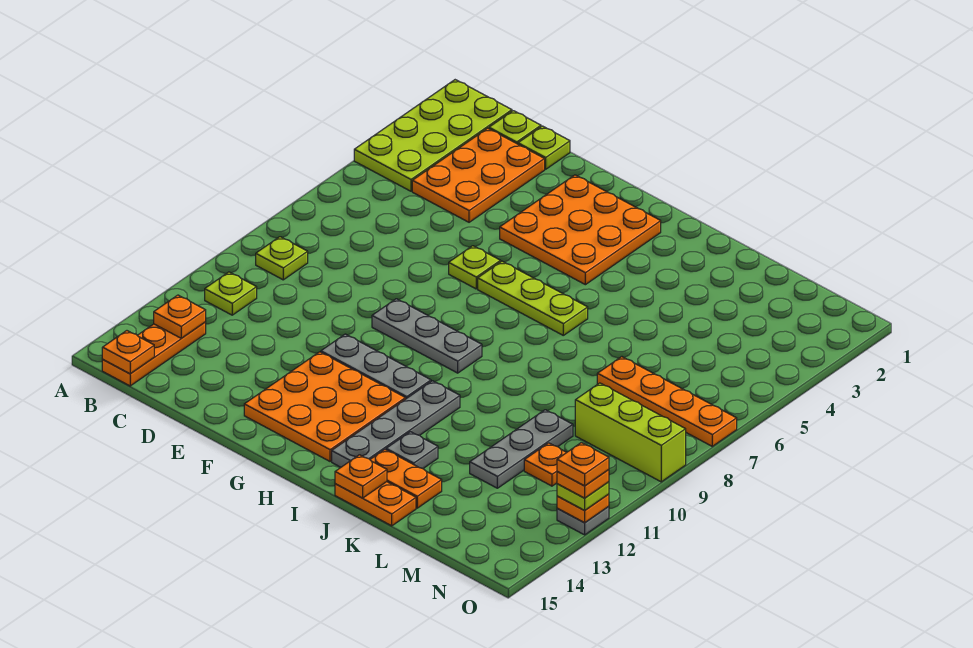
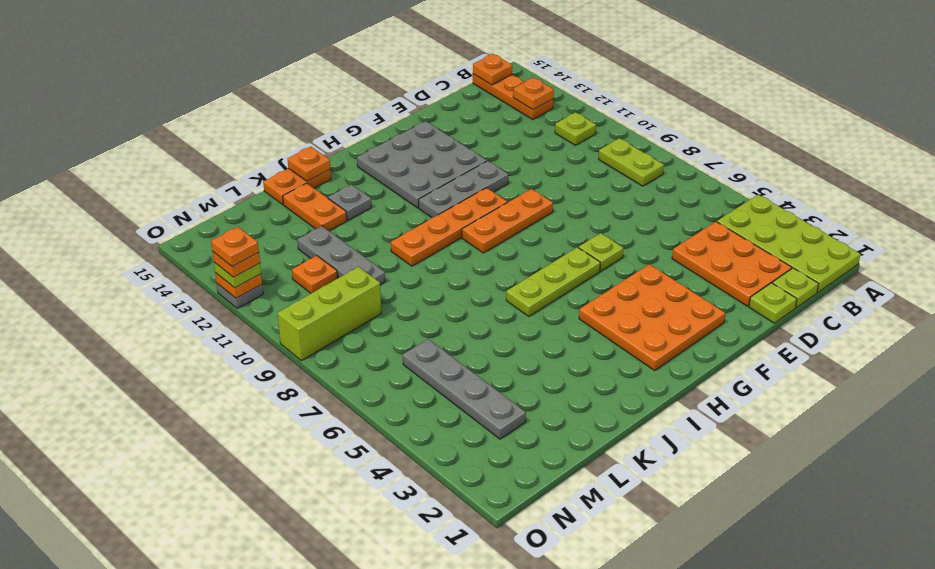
lime 1x1 plate [256,237,308,280] -> lime 1x2 plate [599,138,664,186]
grey 1x3 plate [372,299,482,373] -> orange 1x3 plate [462,189,553,253]
orange 3x3 plate [244,352,406,461] -> grey 3x3 plate [357,121,487,208]
grey 1x4 plate [332,381,460,467] -> grey 1x4 plate moved to [403,339,526,439]
orange 1x2 plate [370,450,442,508] -> orange 1x2 plate turned to [283,183,347,231]
orange 1x4 plate [597,357,737,446] -> orange 1x4 plate moved to [391,188,507,266]

